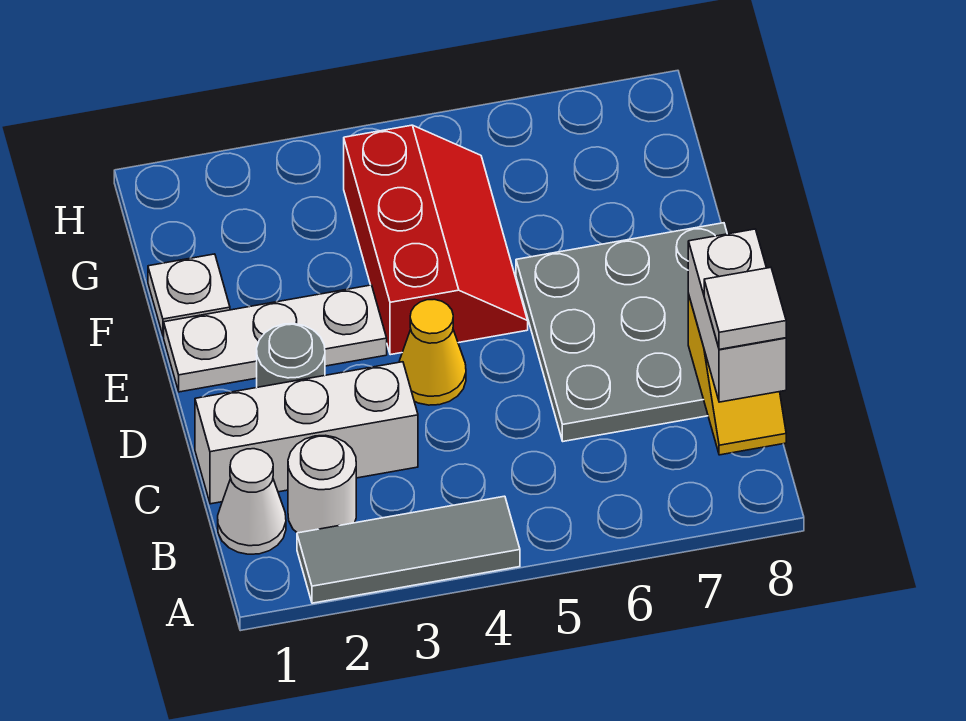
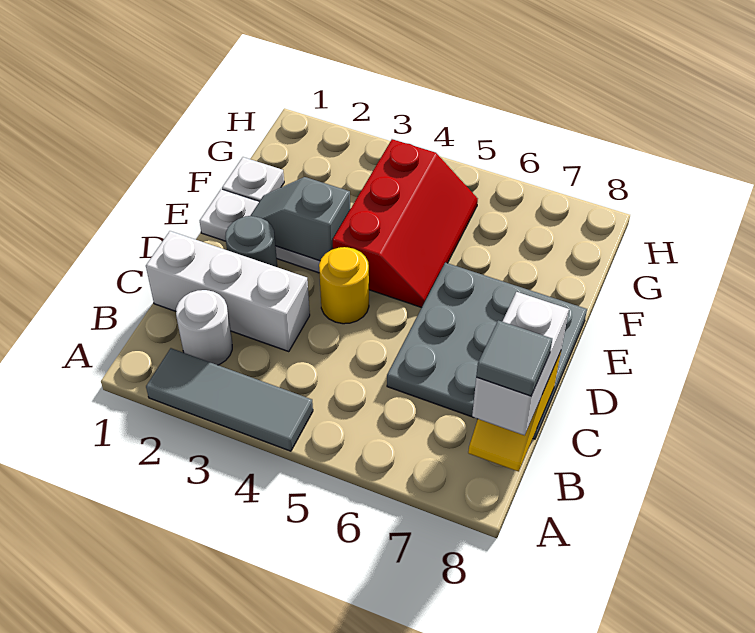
white 1x1 cone [218,449,286,554] -> none
white 1x1 tile [704,267,786,349] -> grey 1x1 tile [476,320,552,396]
yellow 1x1 cone [399,299,466,405] -> yellow 1x1 round brick [319,247,369,324]
none -> grey 1x2 slope [250,177,350,261]

